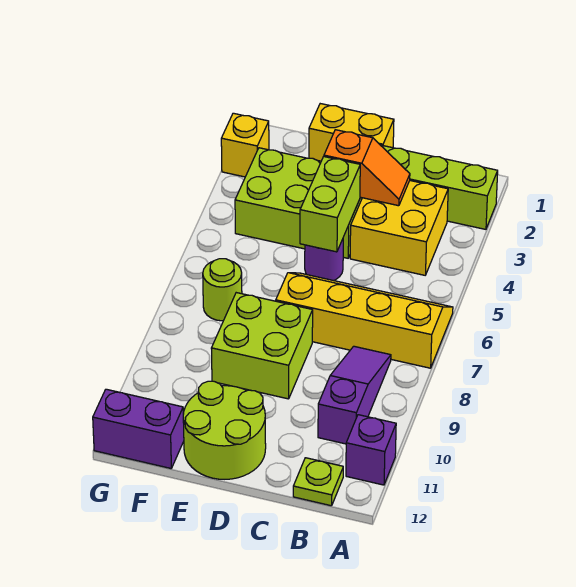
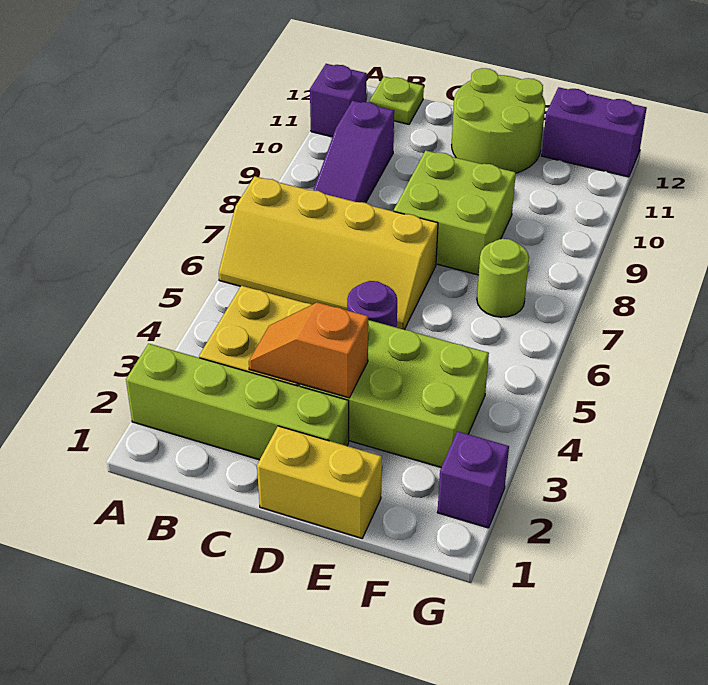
lime 1x2 brick [300,157,360,252] -> none
yellow 1x1 brick [221,113,269,177] -> purple 1x1 brick [437,431,509,528]

